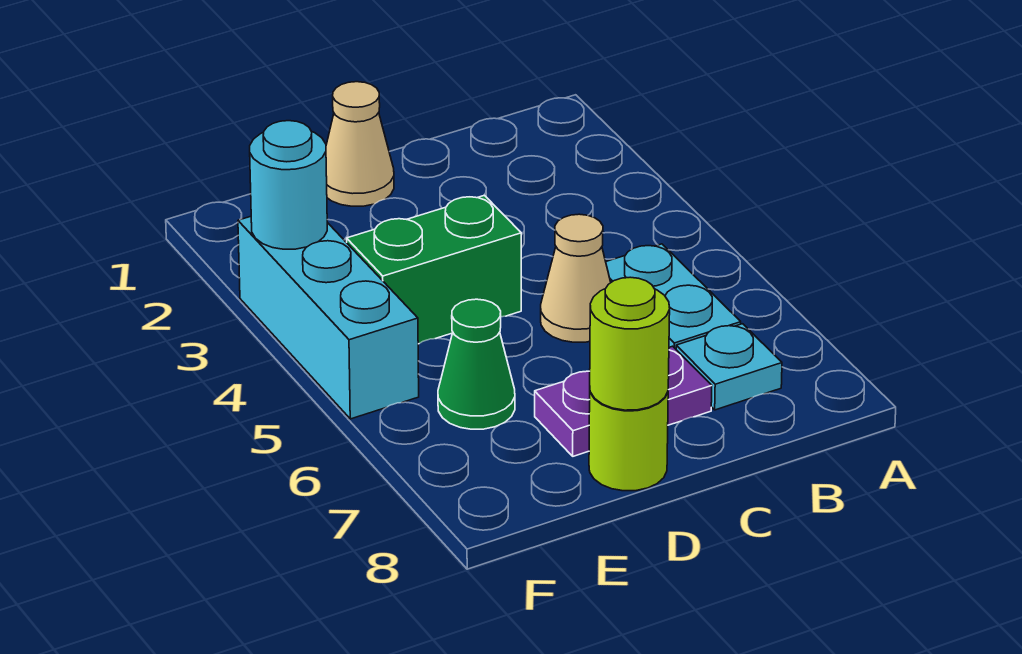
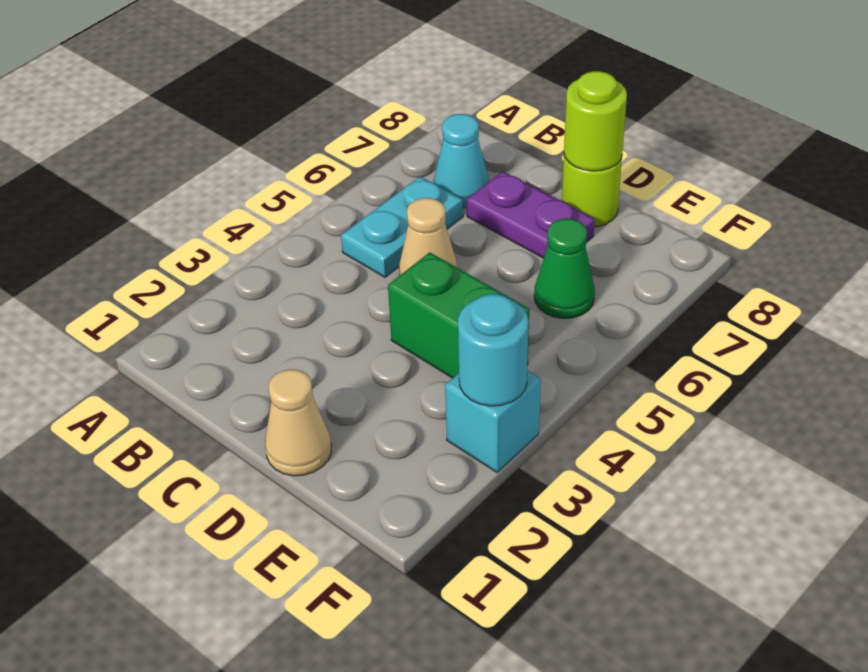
cyan 1x1 plate [676,324,782,410] -> cyan 1x1 cone [434,114,489,208]
cyan 1x3 brick [238,216,419,419] -> cyan 1x1 brick [445,371,541,472]

